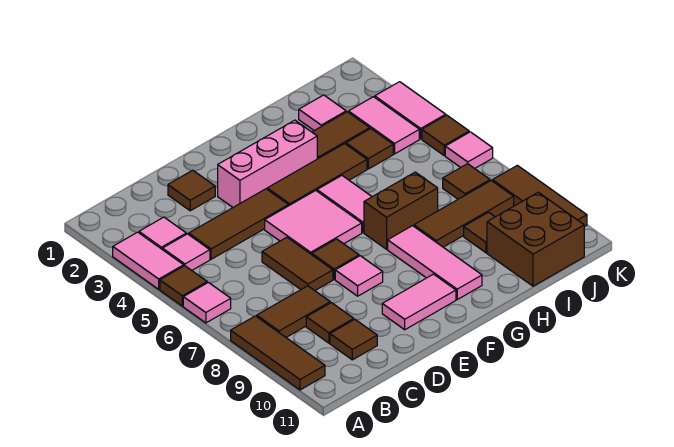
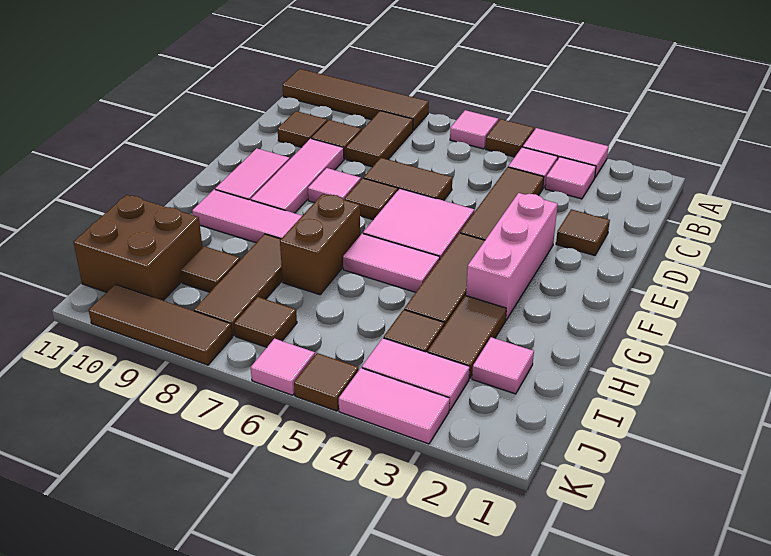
brown 1x3 tile [231,316,325,390] -> brown 1x4 tile [282,69,429,131]
none -> pink 1x3 tile [251,139,344,213]

